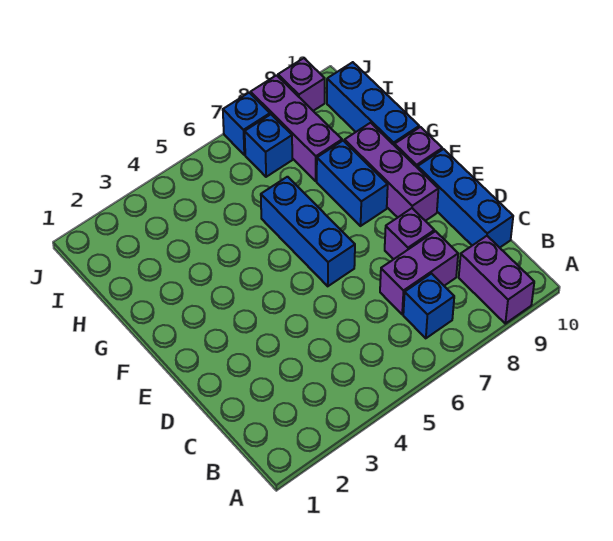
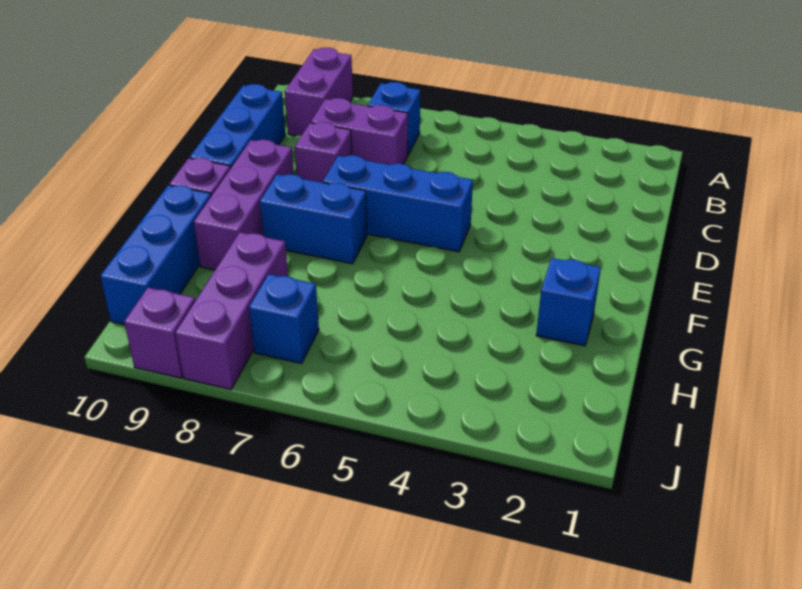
blue 1x3 brick [261,177,355,286] -> blue 1x3 brick turned to [323,155,473,252]
blue 1x2 brick [317,141,388,226] -> blue 1x2 brick turned to [260,174,367,264]
blue 1x1 brick [223,93,270,155] -> blue 1x1 brick moved to [536,258,601,346]

